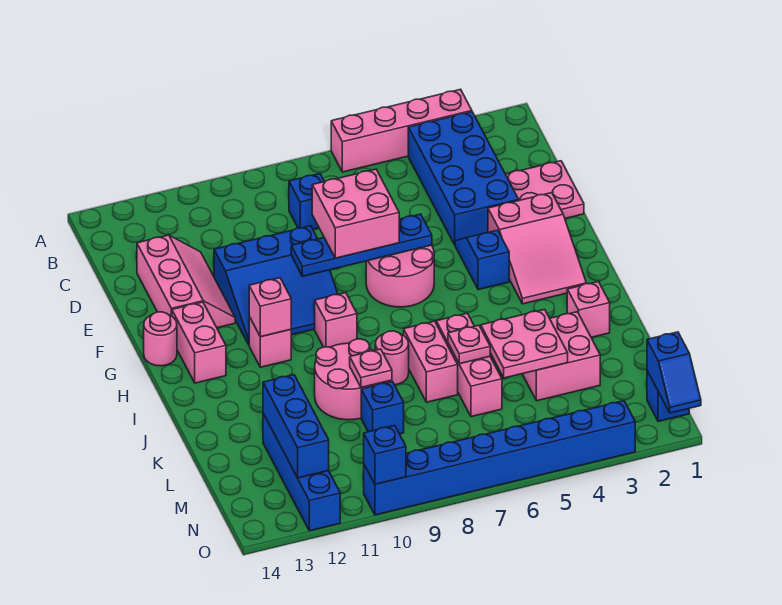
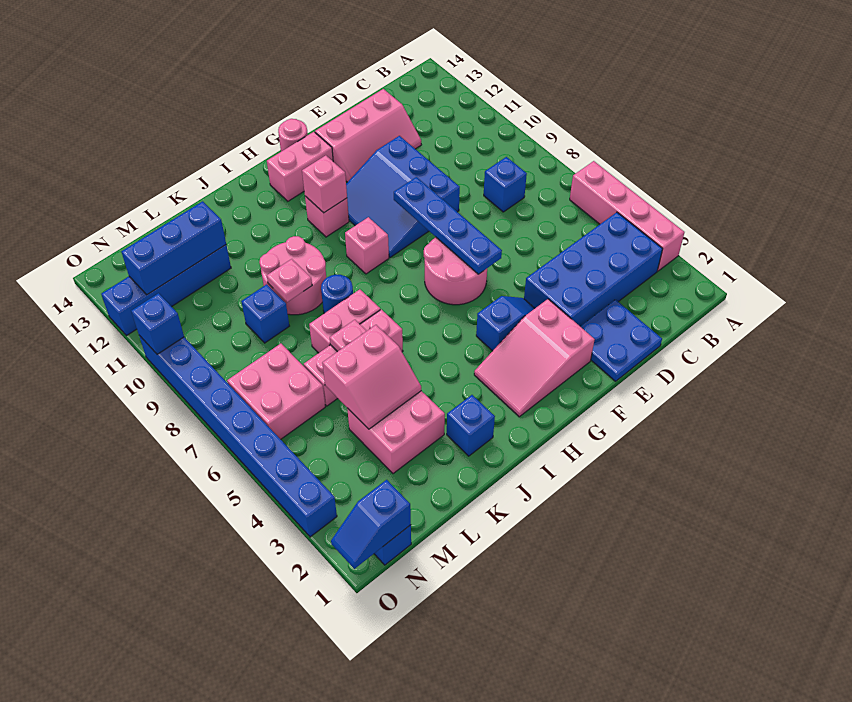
pink 2x2 plate [506,161,584,218] -> blue 2x2 plate [580,300,662,381]
pink 2x2 brick [312,169,399,258] -> pink 2x2 brick moved to [227,344,325,439]
pink 1x1 brick [567,282,610,337] -> blue 1x1 brick [447,395,495,456]
pink 1x1 round brick [375,331,409,385] -> blue 1x1 round brick [321,275,353,313]
pink 2x2 plate [481,309,568,378] -> pink 2x2 slope [322,325,421,429]

